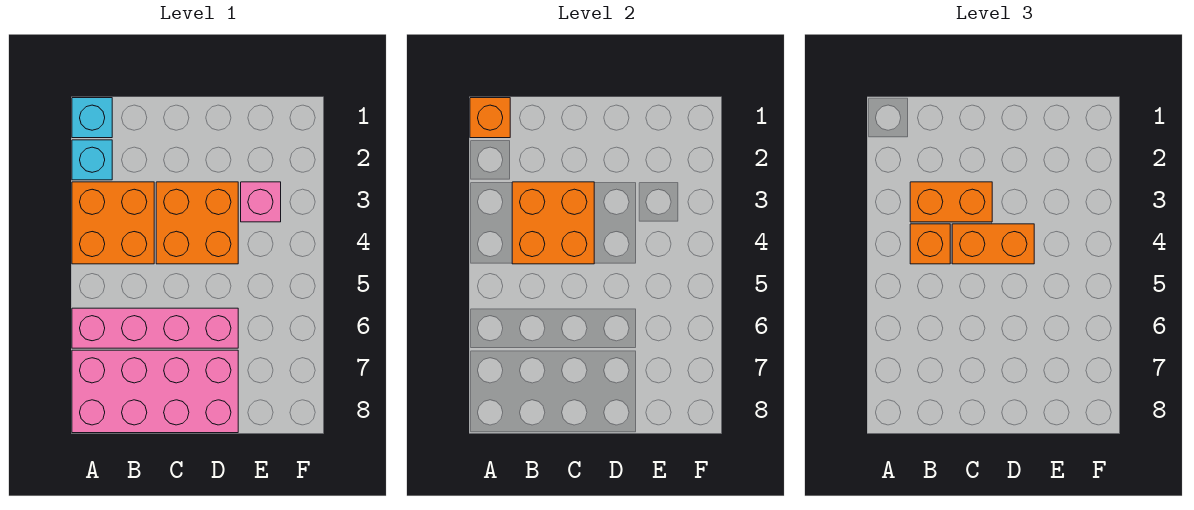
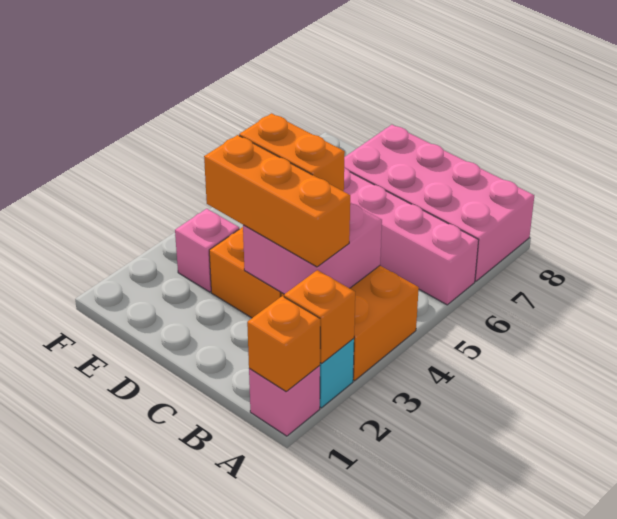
cyan 1x1 brick [72,98,112,138] -> pink 1x1 brick [249,365,320,436]
orange 2x2 brick [512,182,594,264] -> pink 2x2 brick [243,203,382,294]
orange 1x2 brick [910,182,992,222] -> orange 1x3 brick [204,135,350,267]
orange 1x1 brick [910,224,950,264] -> orange 1x1 brick moved to [284,270,355,364]

